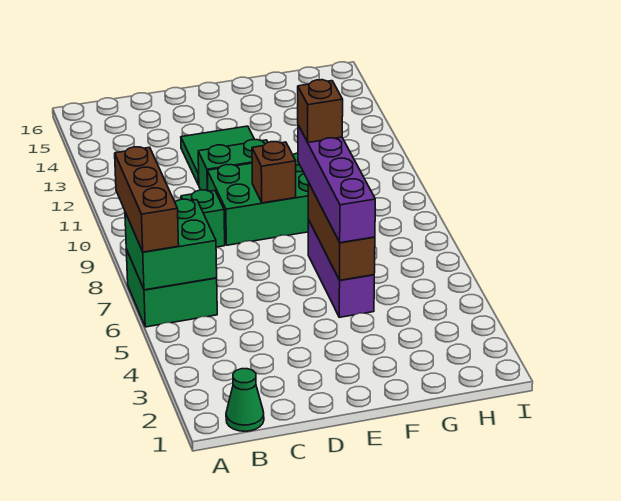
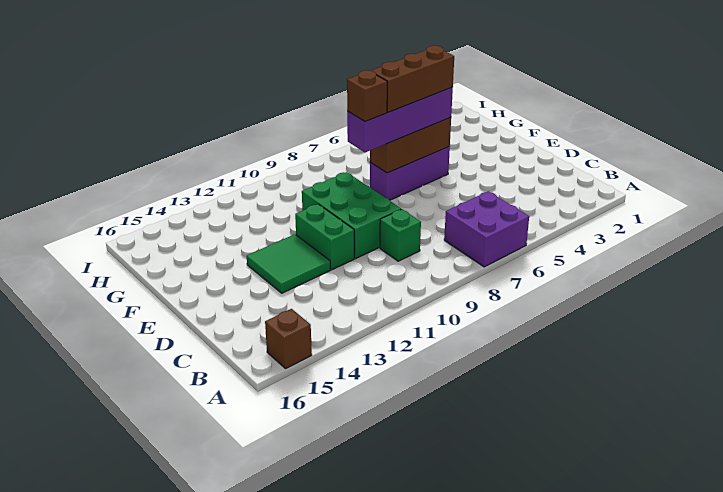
green 2x2 brick [126,249,217,327] -> purple 2x2 brick [444,191,529,267]
green 2x2 brick [125,199,217,290] -> none
brown 1x3 brick [115,147,179,252] -> brown 1x3 brick moved to [371,46,454,112]
green 1x1 cone [226,369,264,431] -> none
brown 1x1 brick [252,142,296,203] -> brown 1x1 brick moved to [265,309,312,369]

